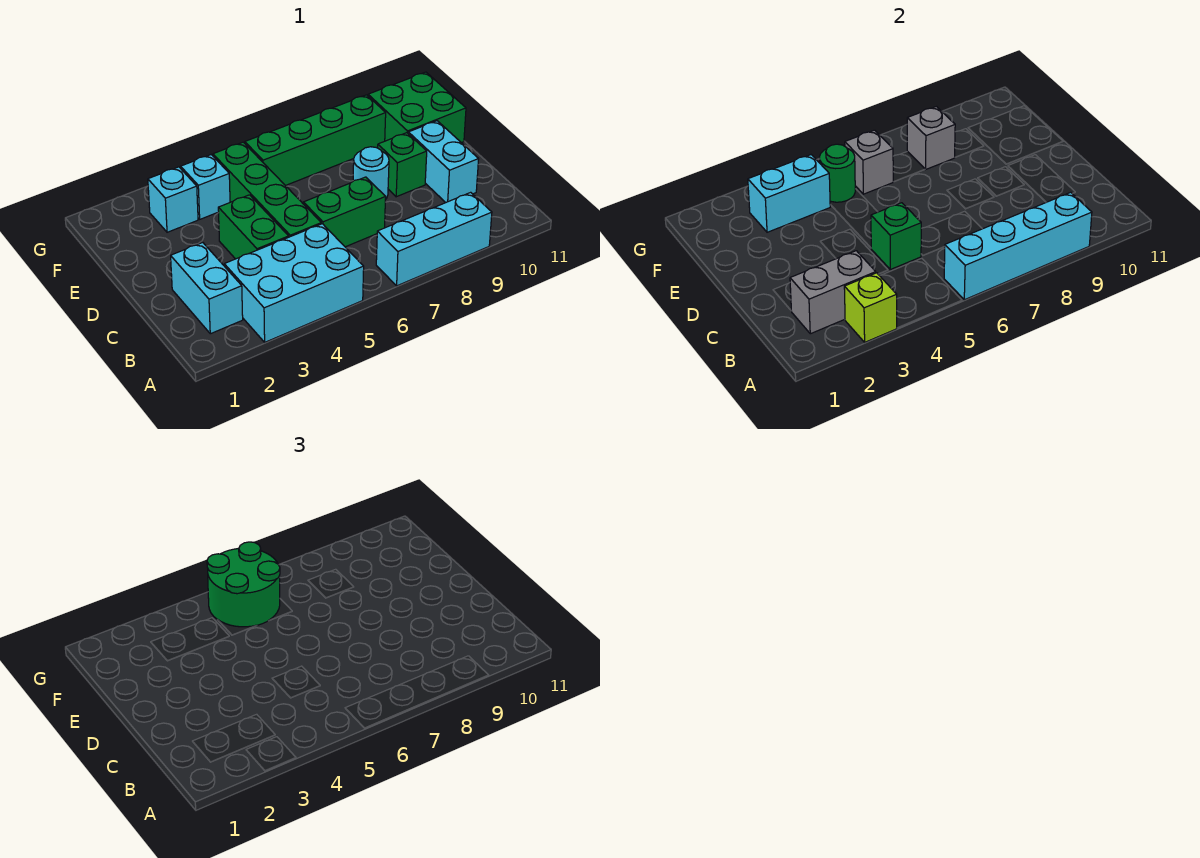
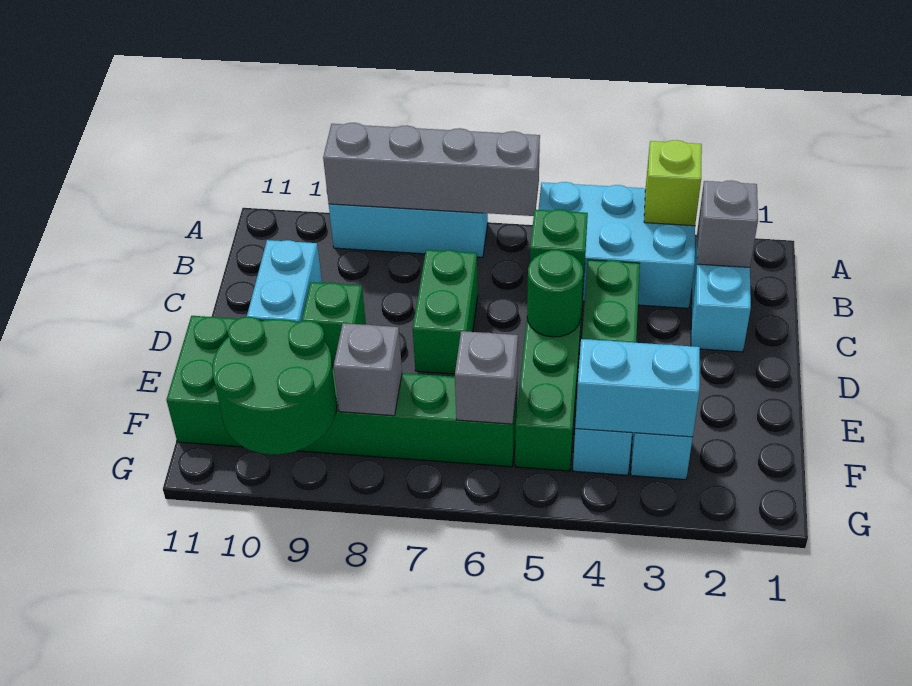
cyan 1x4 brick [944,192,1092,300] -> grey 1x4 brick [323,123,540,216]
grey 1x2 brick [790,251,876,334] -> grey 1x1 brick [697,180,758,267]
green 1x2 brick [303,177,386,247] -> green 1x2 brick turned to [413,250,478,374]
cyan 1x1 round brick [353,147,389,200] -> none
green 1x1 round brick [820,144,855,202] -> green 1x1 round brick moved to [527,250,583,337]
green 2x2 round brick [207,542,280,627] -> green 2x2 round brick moved to [212,317,337,454]

